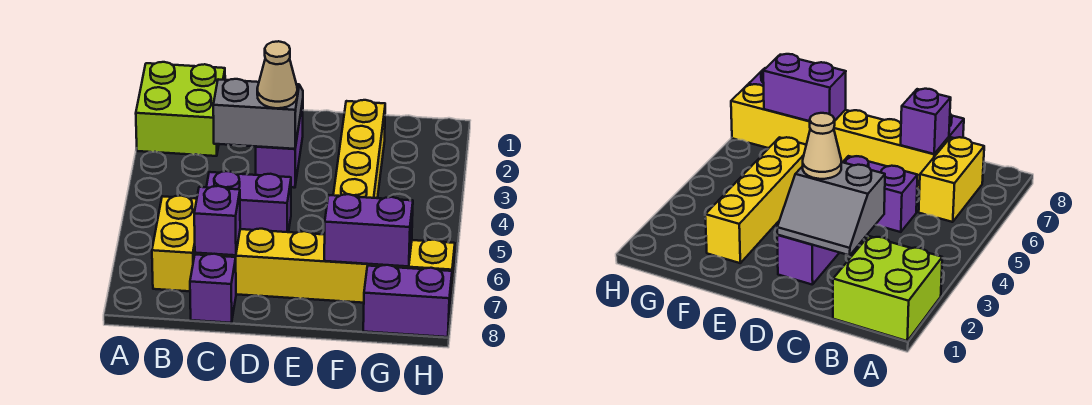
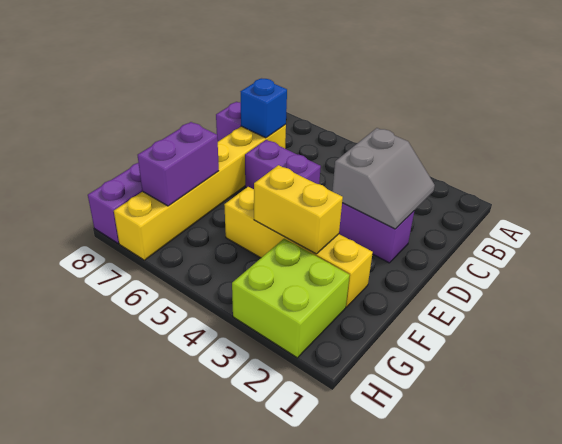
lime 2x2 brick [136,62,225,156] -> lime 2x2 brick moved to [232,239,350,358]
yellow 1x2 brick [152,196,197,291] -> yellow 1x2 brick moved to [254,165,343,254]
purple 1x2 brick [207,171,291,232] -> purple 1x2 brick turned to [245,140,321,189]
purple 1x1 brick [194,186,240,255] -> blue 1x1 brick [240,79,287,138]
tan 1x1 cone [257,41,297,108] -> none

